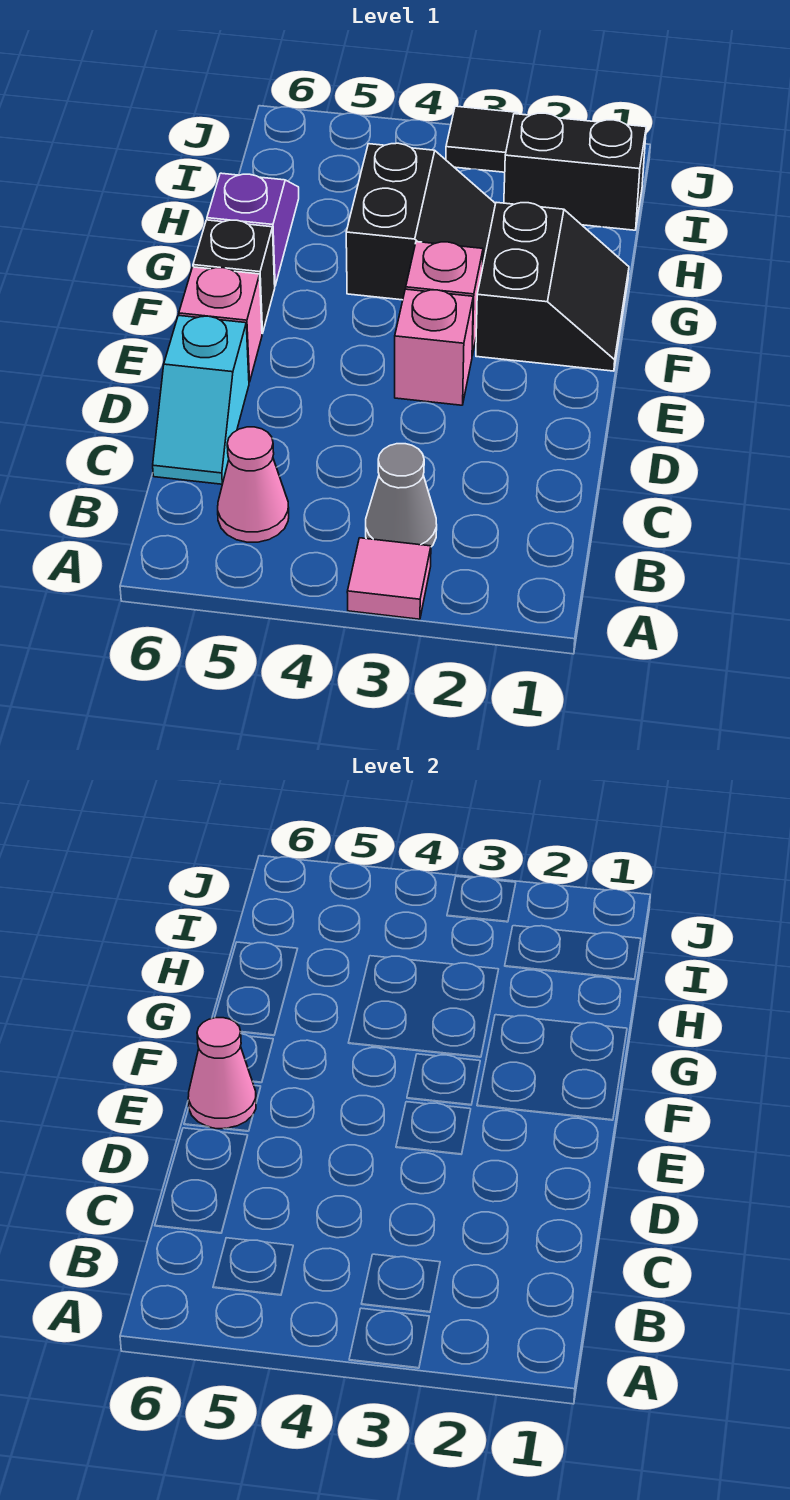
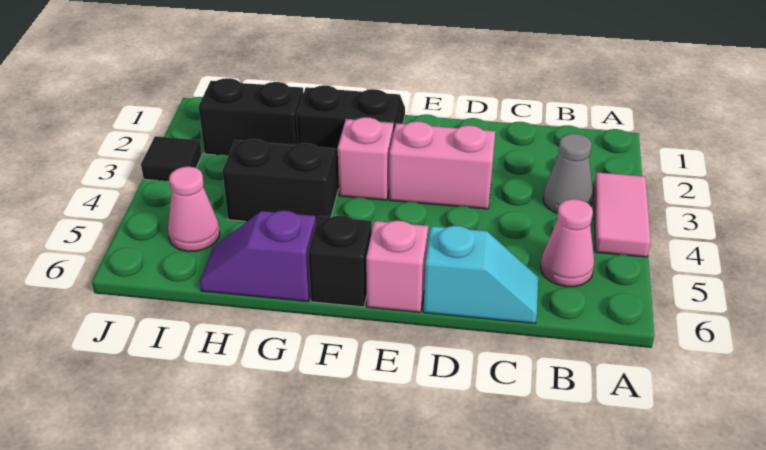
pink 1x1 tile [347,538,431,619] -> pink 1x2 tile [594,172,651,257]
pink 1x1 brick [395,289,473,405] -> pink 1x2 brick [389,121,495,209]
pink 1x1 cone [188,1018,256,1129] -> pink 1x1 cone moved to [168,167,220,252]
black 1x2 brick [504,113,646,230] -> black 1x2 brick turned to [198,78,303,156]

